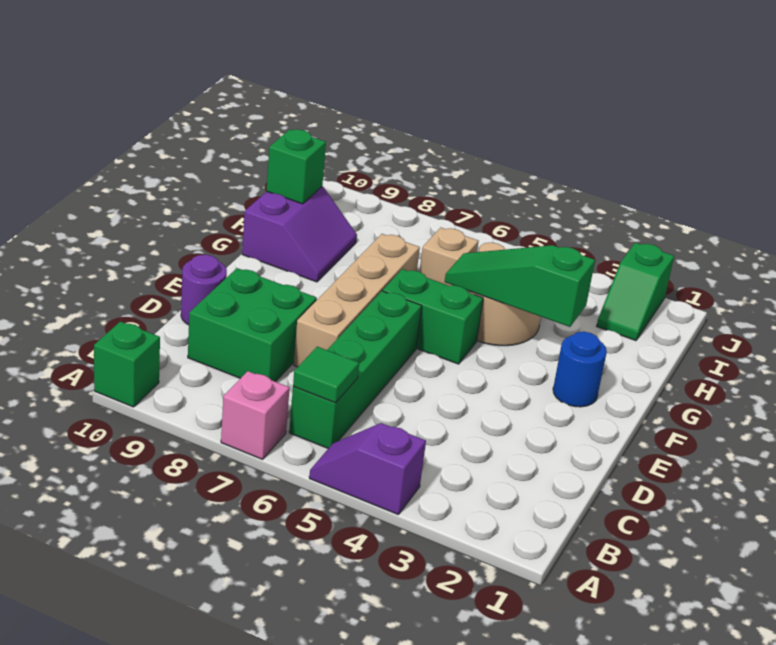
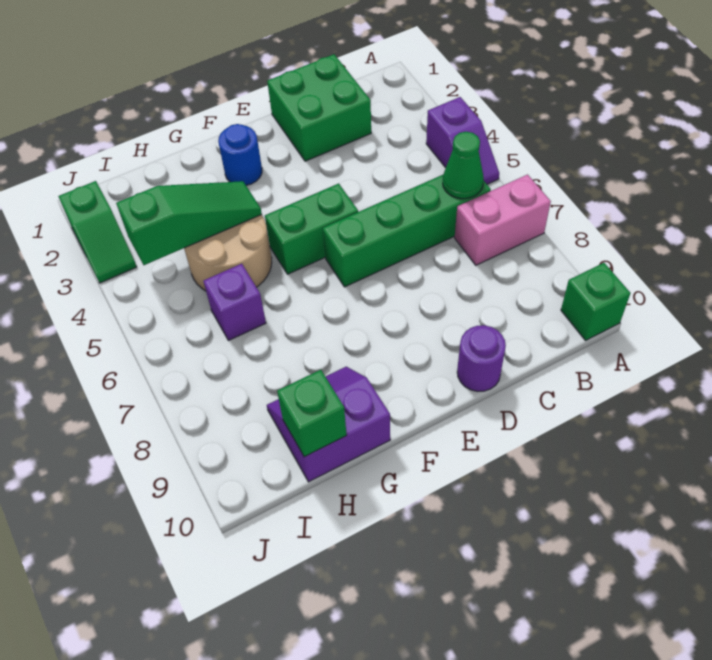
pink 1x1 brick [221,371,290,459] -> pink 1x2 brick [455,175,551,265]
green 1x1 tile [293,347,359,403] -> green 1x1 cone [443,132,484,199]
green 2x2 brick [188,268,317,382] -> green 2x2 brick moved to [267,54,371,161]
tan 1x4 brick [294,234,420,367] -> none
green 1x2 brick [383,269,483,364] -> green 1x2 brick turned to [265,184,358,274]
green 1x3 slope [445,245,595,327] -> green 1x3 slope turned to [116,181,262,265]
tan 1x1 brick [420,228,479,286] -> purple 1x1 brick [204,264,266,340]
green 1x2 slope [597,243,674,341] -> green 1x2 slope turned to [58,181,137,283]

